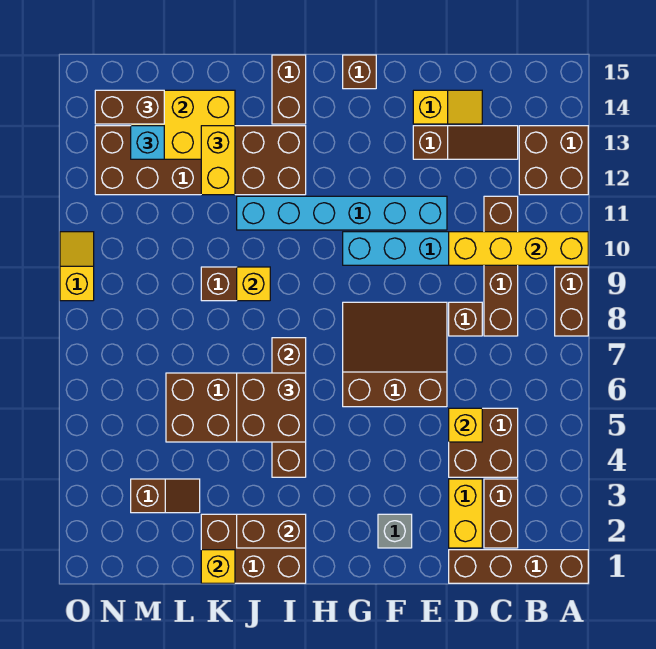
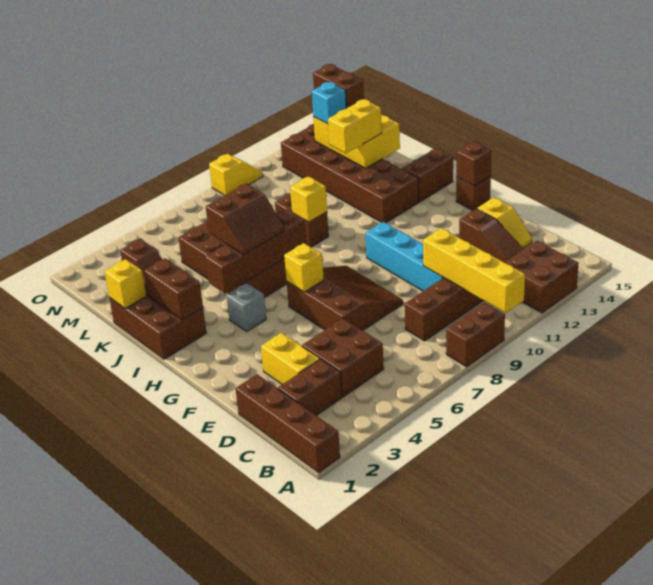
yellow 1x2 brick [449,479,482,548] -> yellow 1x2 brick turned to [261,333,320,384]
yellow 1x1 brick [449,408,482,442] -> yellow 1x1 brick moved to [284,243,324,292]
brown 1x1 brick [449,302,482,336] -> brown 1x1 brick moved to [456,142,491,186]
cyan 1x6 brick [237,196,447,230] -> none
grey 1x1 brick [378,514,412,548] -> grey 1x1 brick moved to [227,283,266,331]
brown 2x2 brick [237,373,306,442] -> brown 2x2 slope [206,184,284,255]

